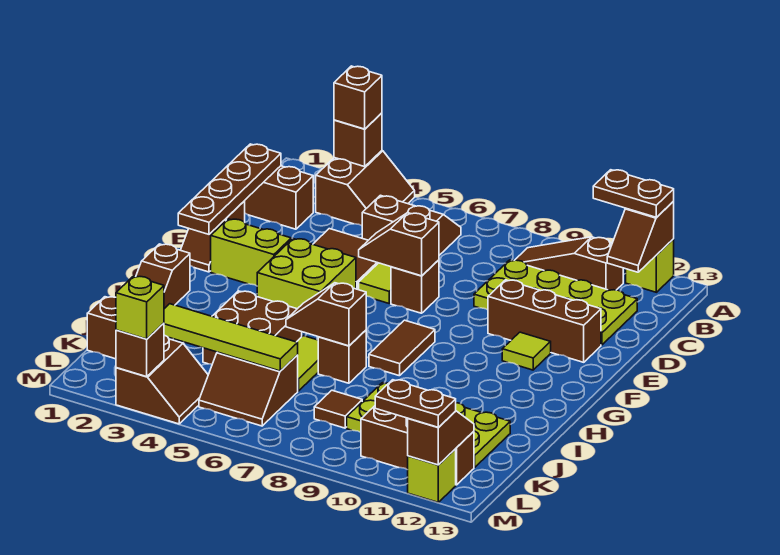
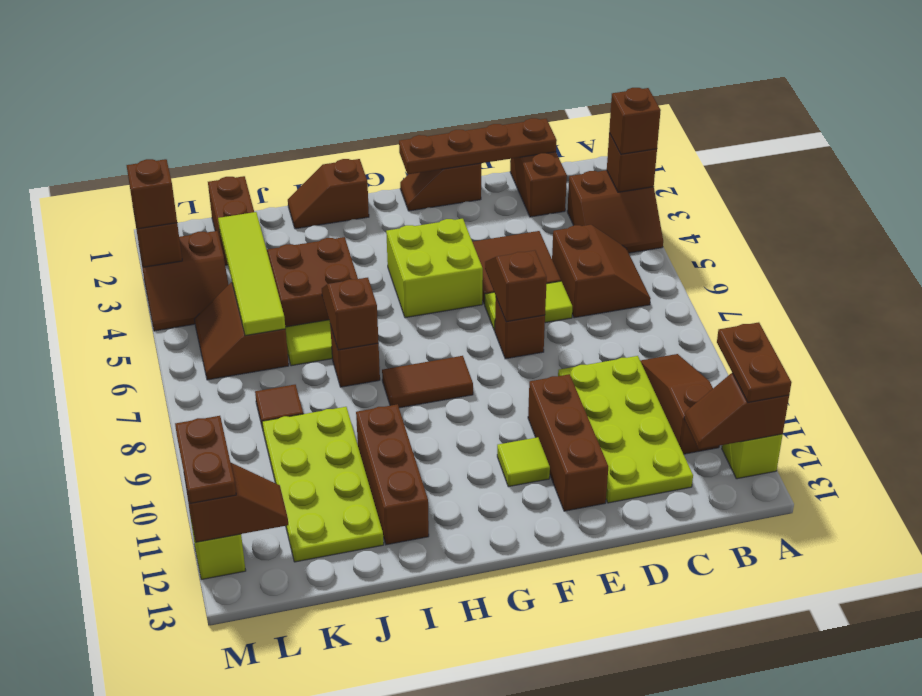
lime 1x2 brick [211,219,291,286] -> none
brown 1x3 brick [361,406,474,485] -> brown 1x3 brick moved to [356,404,429,545]
lime 1x1 brick [116,276,164,339] -> brown 1x1 brick [127,159,177,229]

